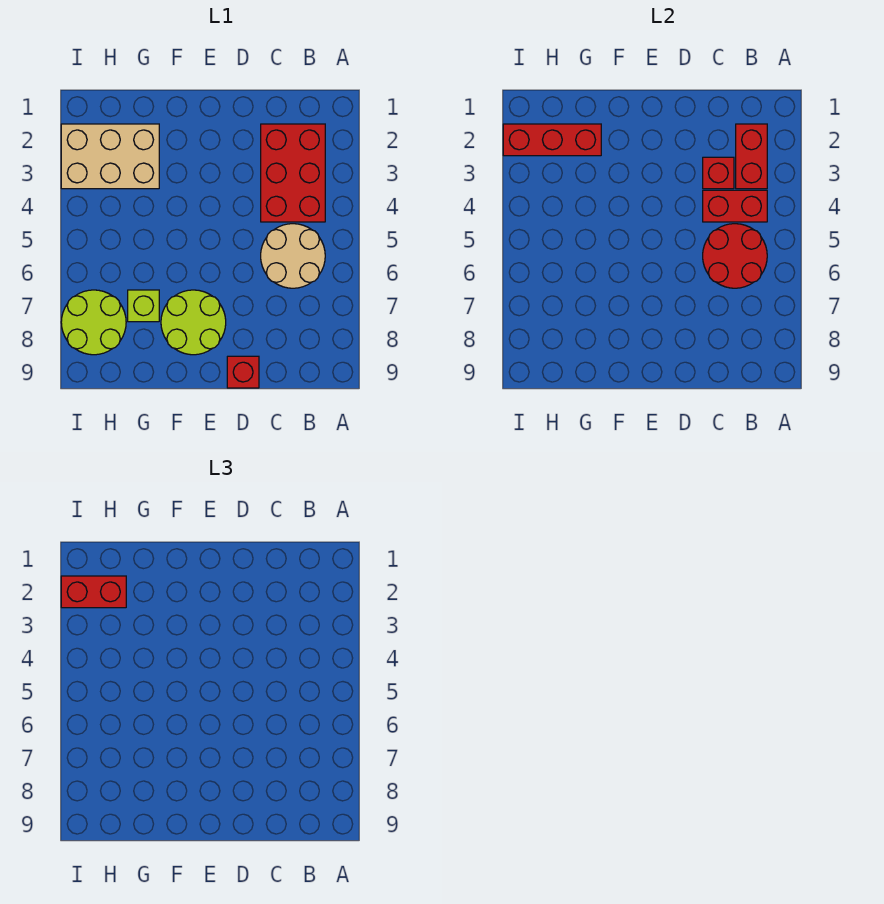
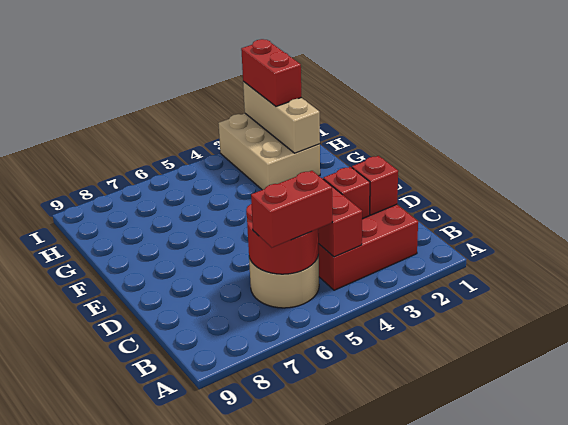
red 1x2 brick [736,124,767,189] -> red 1x2 brick moved to [251,171,332,248]
red 1x1 brick [227,356,259,388] -> red 1x1 brick moved to [352,156,398,215]
lime 2x2 round brick [161,290,226,355] -> none
red 1x3 brick [503,124,601,156] -> tan 1x3 brick [243,82,320,153]
lime 1x1 brick [128,290,159,322] -> none
lime 2x2 round brick [61,290,126,355] -> none

